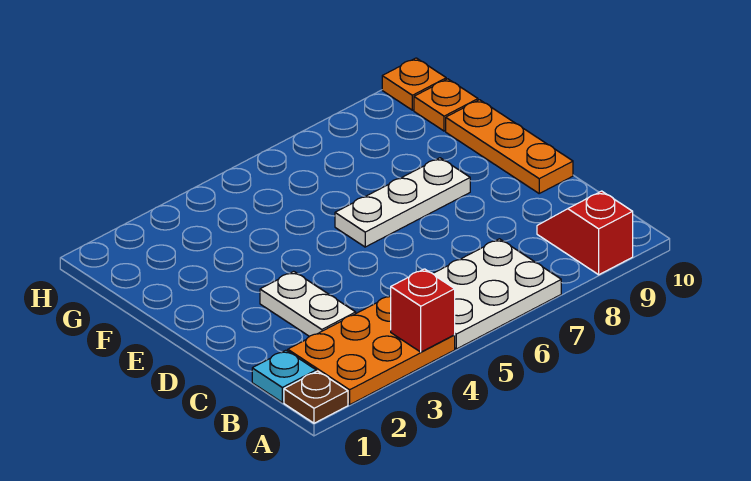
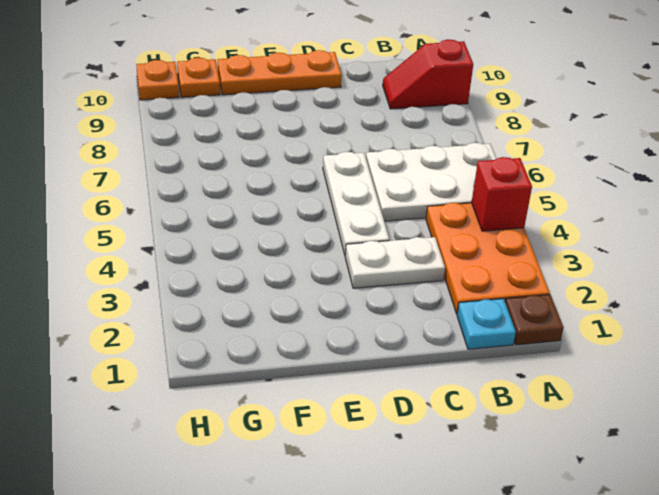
white 2x3 plate [433,239,561,349] -> white 2x3 plate turned to [366,143,496,221]
white 1x3 plate [335,158,470,247] -> white 1x3 plate moved to [323,152,389,255]

